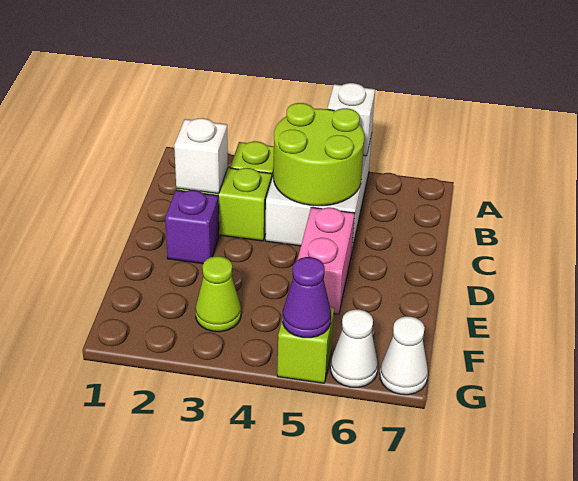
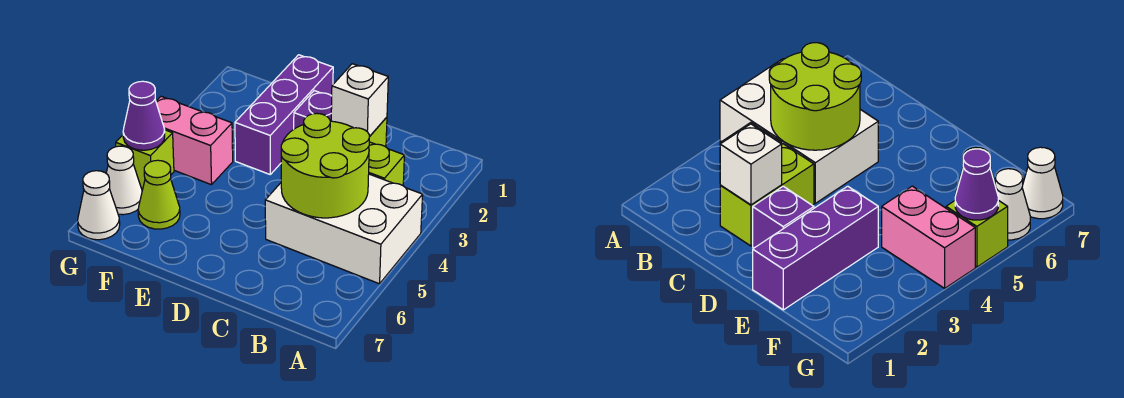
white 1x1 brick [327,83,375,156] -> none
pink 1x2 brick [298,207,355,314] -> pink 1x2 brick moved to [156,96,233,185]
none -> purple 1x3 brick [235,55,333,174]
lime 1x1 cone [195,256,241,332] -> lime 1x1 cone moved to [138,160,180,229]

